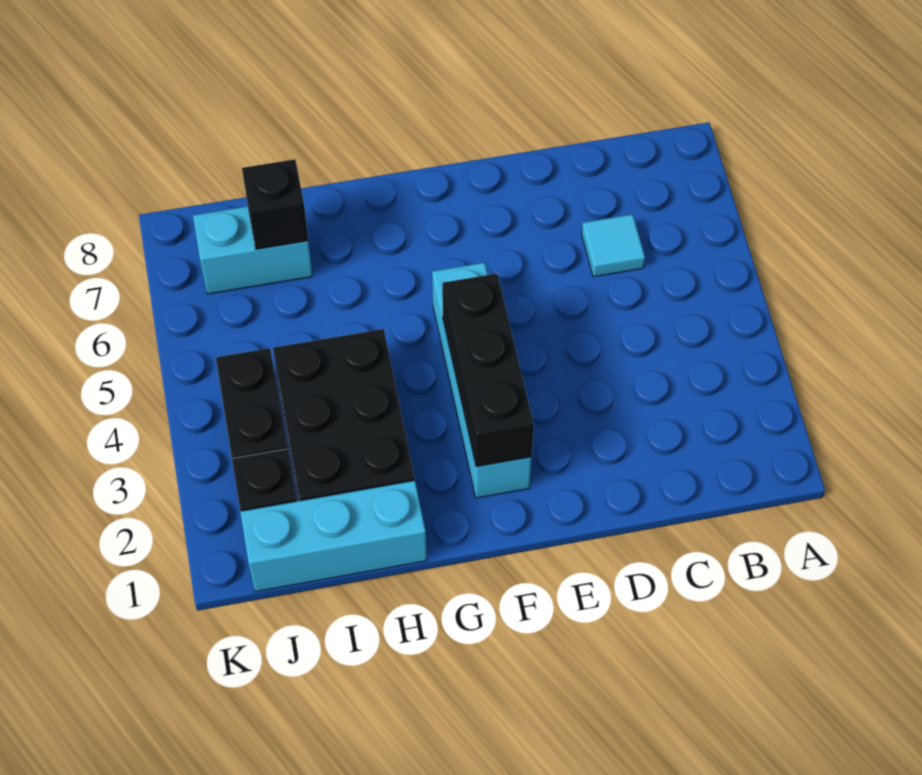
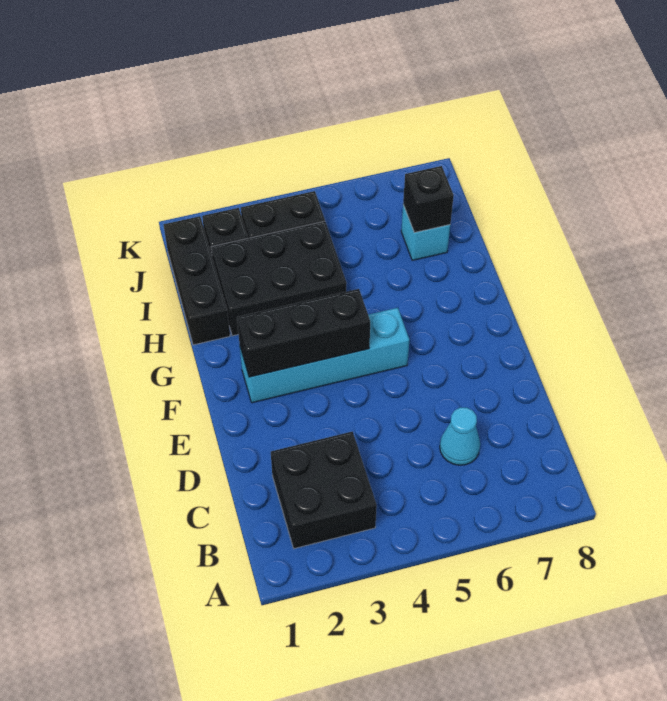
none -> black 2x2 brick [271,432,377,549]
cyan 1x1 tile [582,214,645,277] -> cyan 1x1 cone [440,408,480,465]
cyan 1x3 brick [240,481,427,592] -> black 1x3 brick [164,216,230,345]
cyan 1x2 brick [193,206,313,294] -> cyan 1x1 brick [401,205,450,260]

